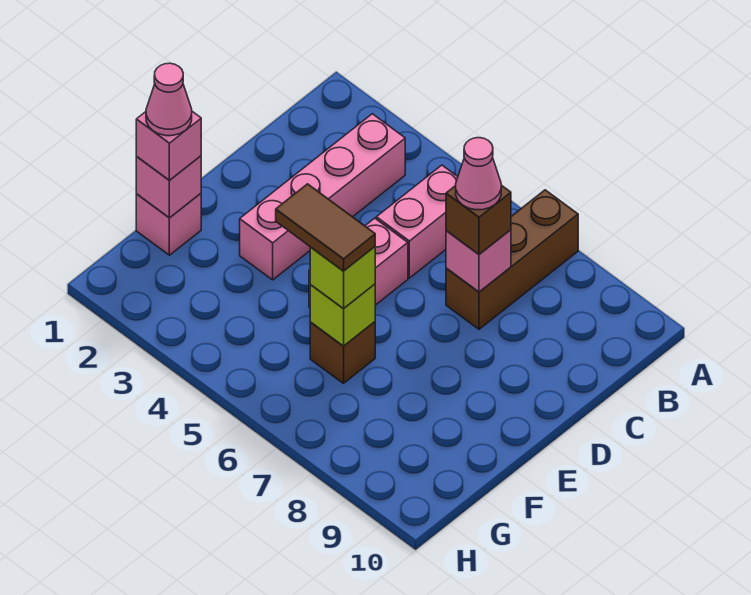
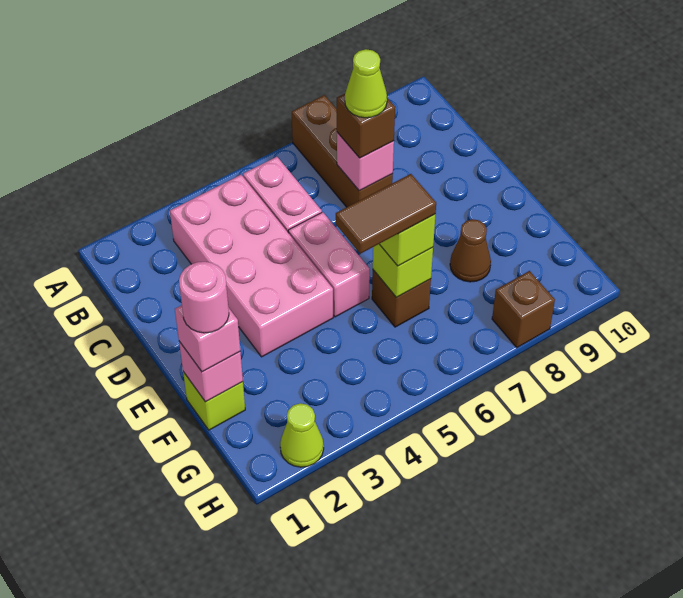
pink 1x4 brick [240,114,405,280] -> pink 2x4 brick [170,175,333,357]
pink 1x1 cone [456,138,501,210] -> lime 1x1 cone [345,49,387,118]
pink 1x1 brick [136,194,201,255] -> lime 1x1 brick [183,372,245,430]
pink 1x1 cone [146,63,192,136] -> pink 1x1 round brick [179,262,229,333]
none -> brown 1x1 cone [450,219,491,282]
none -> lime 1x1 cone [280,403,324,467]
none -> brown 1x1 brick [492,271,555,348]

